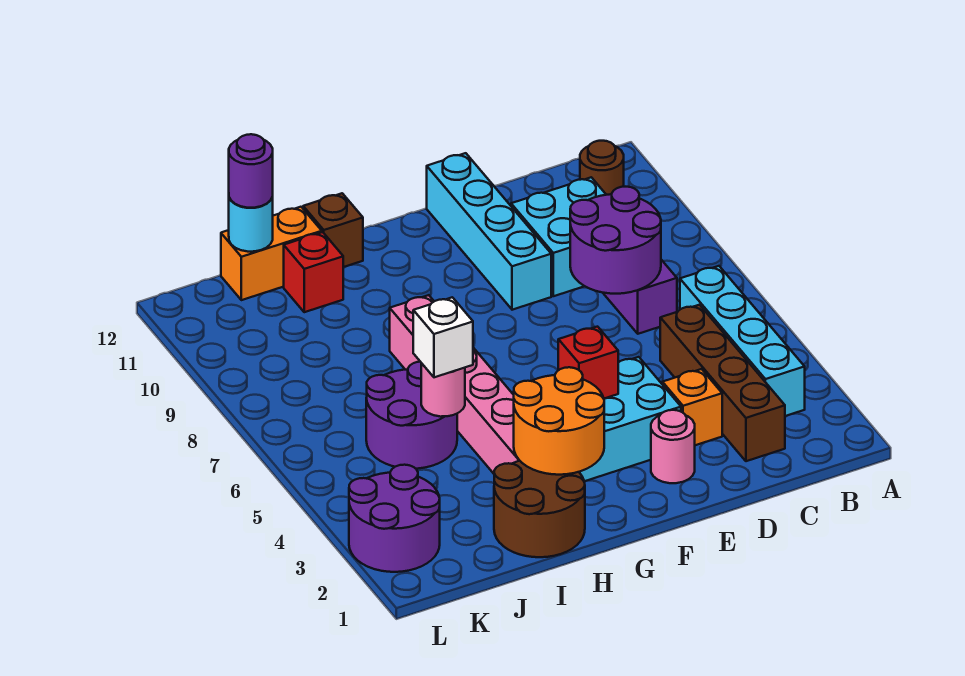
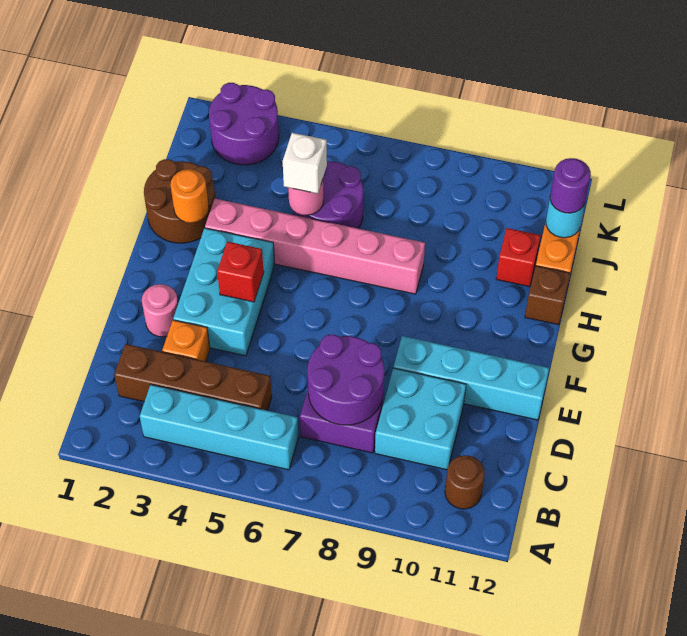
orange 2x2 round brick [514,367,604,475] -> orange 1x1 round brick [171,169,209,223]

